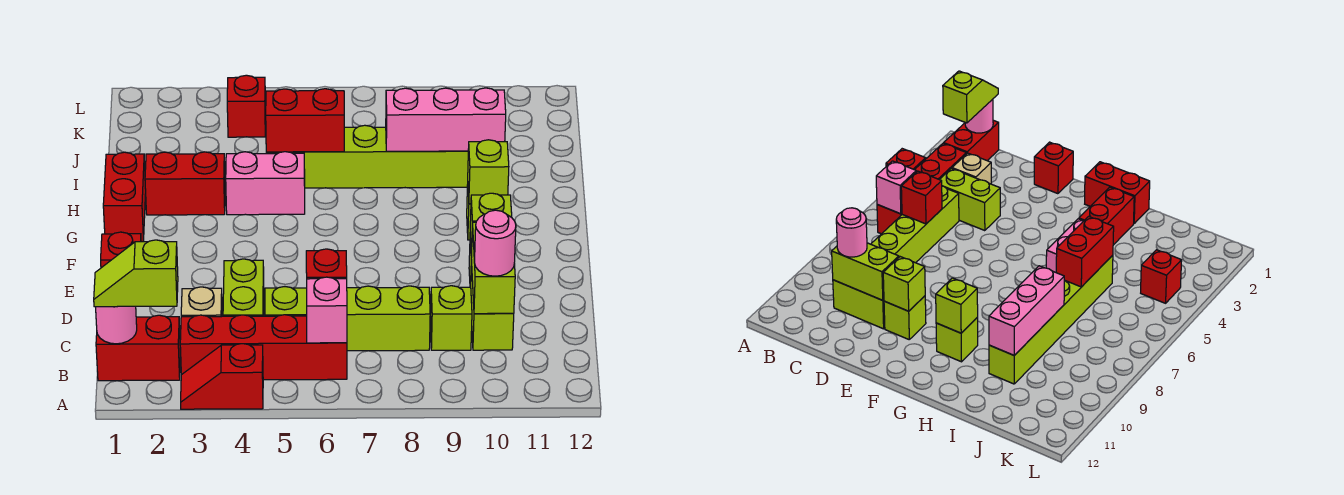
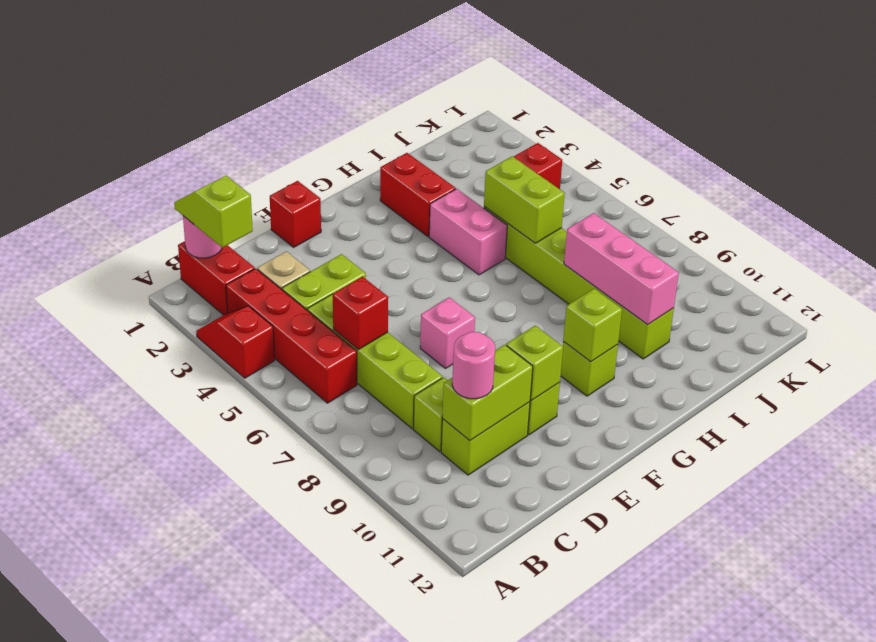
pink 1x1 brick [307,277,347,343] -> pink 1x1 brick moved to [420,297,475,368]
red 1x2 brick [103,152,146,242] -> none
red 1x2 brick [266,89,344,152] -> lime 1x2 brick [484,156,565,243]

